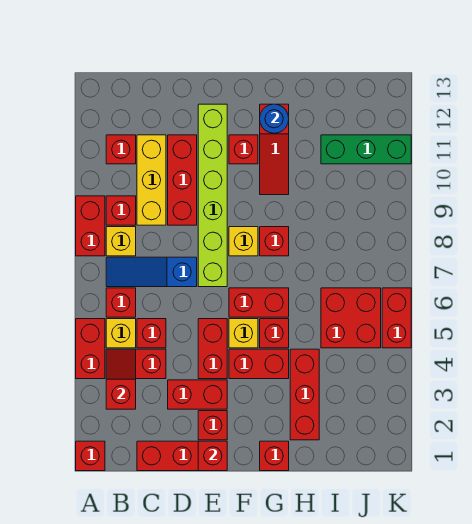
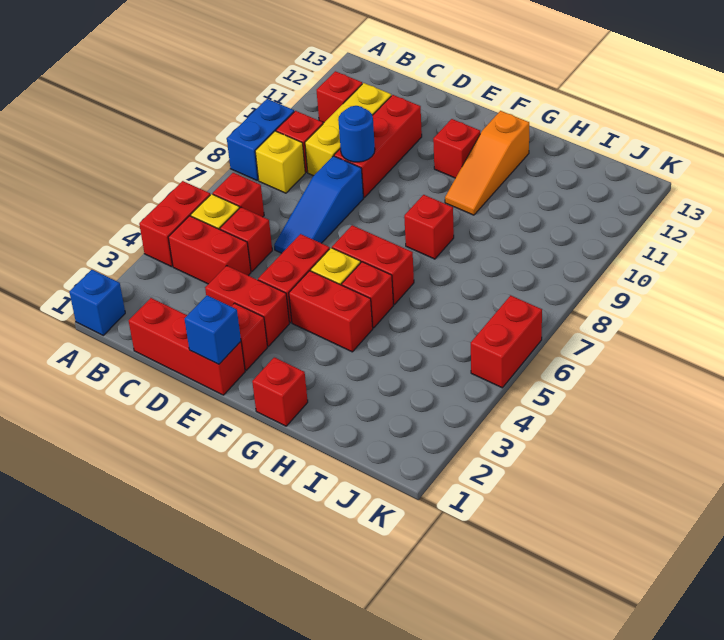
red 1x1 brick [76,441,105,471] -> blue 1x1 brick [69,270,125,335]
red 1x2 brick [76,196,105,256] -> blue 1x2 brick [227,99,294,180]
red 1x2 slope [106,349,136,409] -> none
blue 1x3 slope [106,257,197,287] -> blue 1x3 slope turned to [274,156,363,253]
red 1x1 brick [198,441,227,471] -> blue 1x1 brick [185,295,241,364]
lime 1x6 brick [198,104,227,287] -> none
yellow 1x1 brick [229,227,258,256] -> none
red 1x3 slope [260,104,289,195] -> orange 1x3 slope [445,111,529,215]
blue 1x1 round brick [260,104,289,133] -> blue 1x1 round brick moved to [338,106,375,162]
red 1x3 brick [290,349,319,440] -> none
red 2x2 brick [321,288,381,348] -> none
green 1x3 brick [321,135,411,164] -> none

